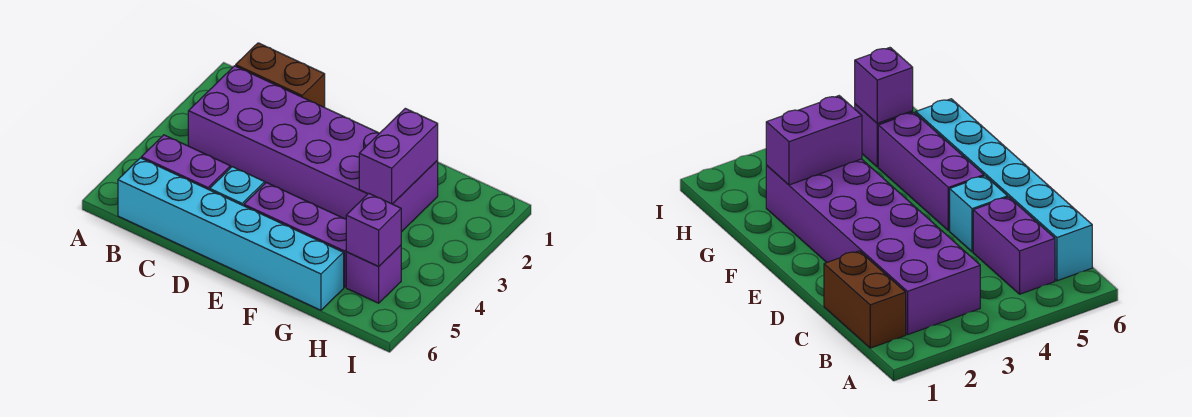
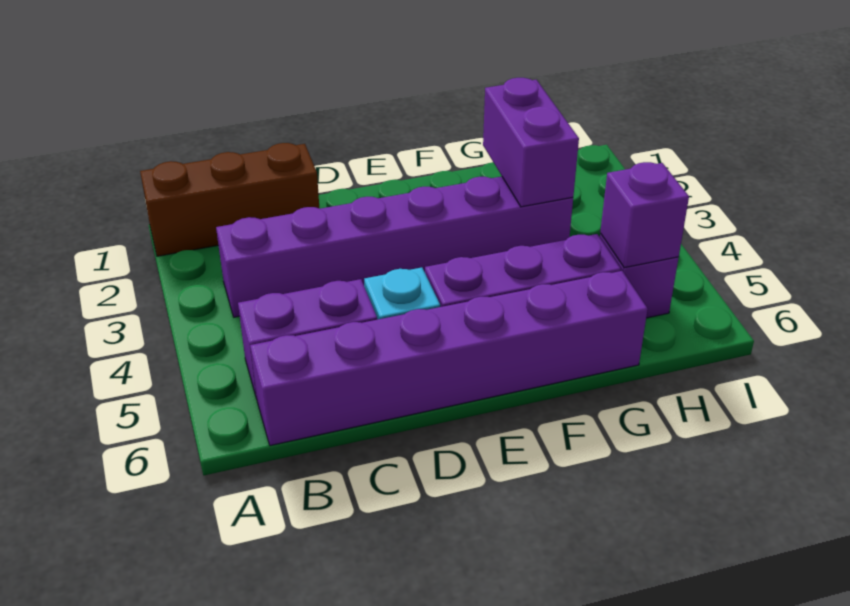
brown 1x2 brick [236,43,325,107] -> brown 1x3 brick [140,143,319,256]
purple 2x6 brick [188,66,438,232] -> purple 1x6 brick [216,176,573,317]
cyan 1x6 brick [118,158,344,310] -> purple 1x6 brick [250,271,648,446]

